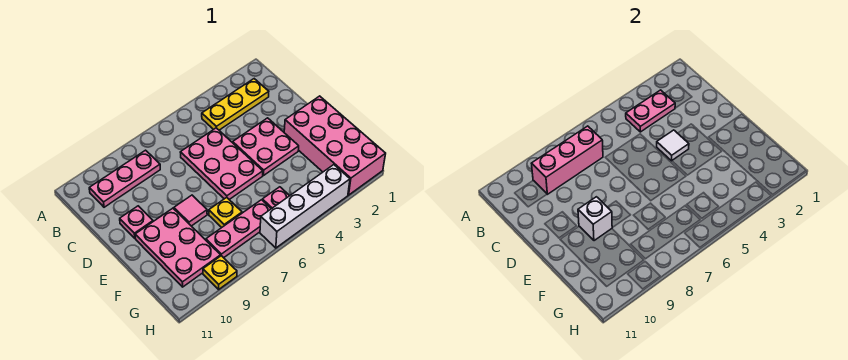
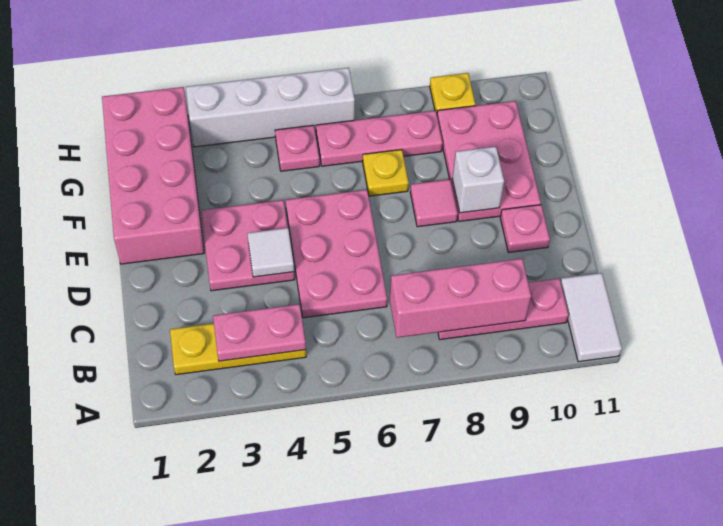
none -> white 1x2 tile [561,273,622,362]

